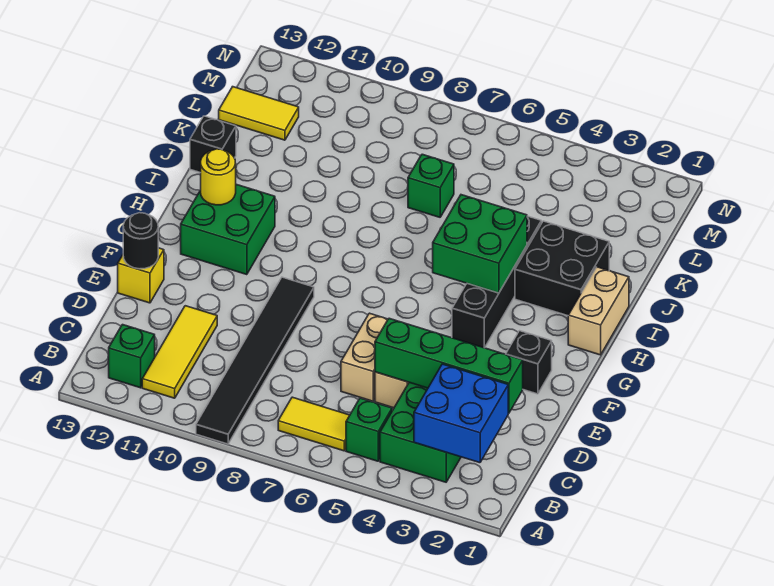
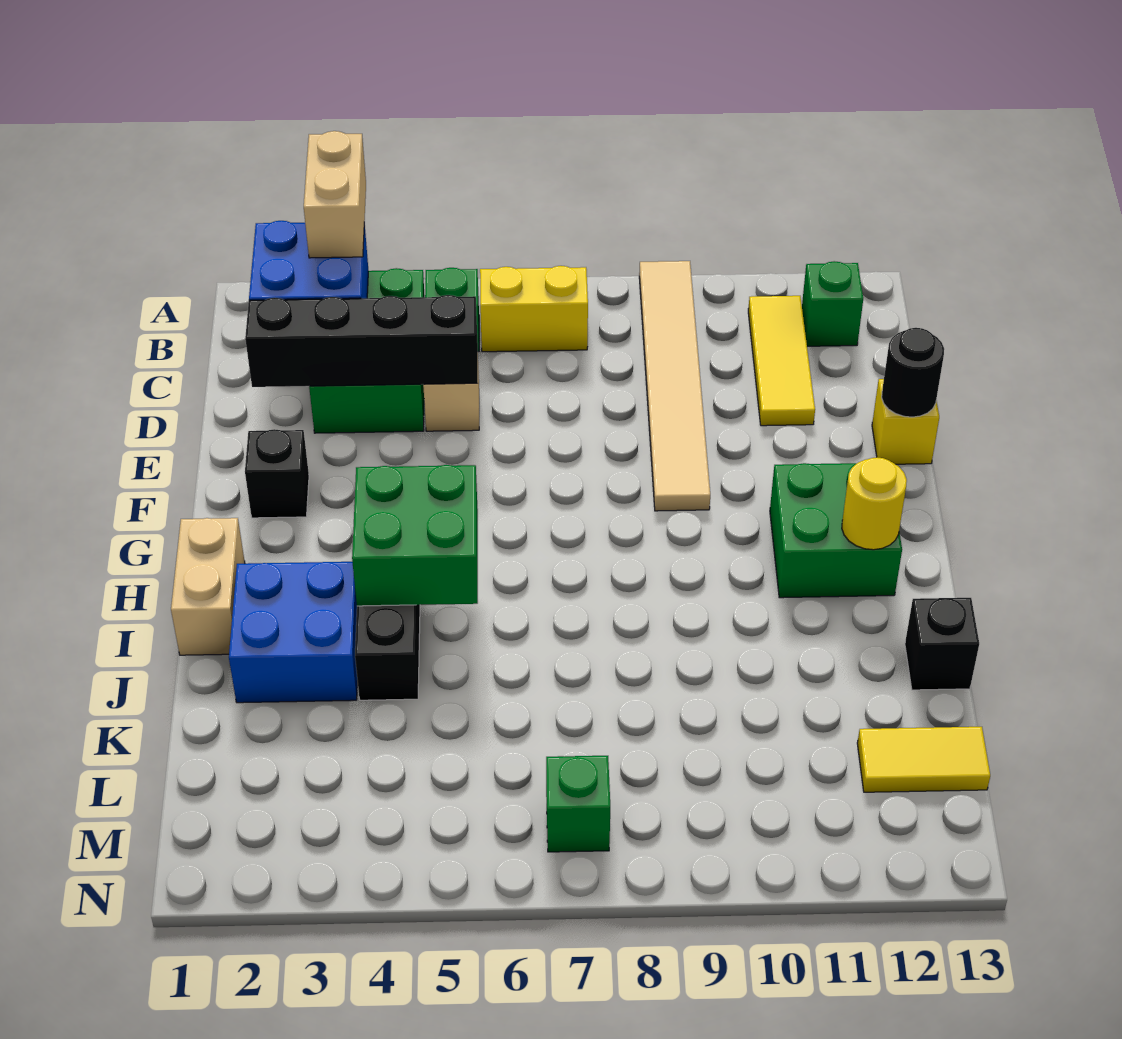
black 1x6 tile [196,277,314,444] -> tan 1x6 tile [639,261,710,511]
yellow 1x2 tile [278,397,350,451] -> yellow 1x2 brick [480,266,588,352]
green 1x4 brick [375,318,523,413] -> black 1x4 brick [245,295,478,387]
tan 1x2 brick [341,313,388,401] -> tan 1x2 brick moved to [304,131,366,258]
black 2x2 brick [515,221,609,316] -> blue 2x2 brick [229,562,357,703]
green 1x1 brick [408,154,454,217] -> green 1x1 brick moved to [546,756,610,852]

